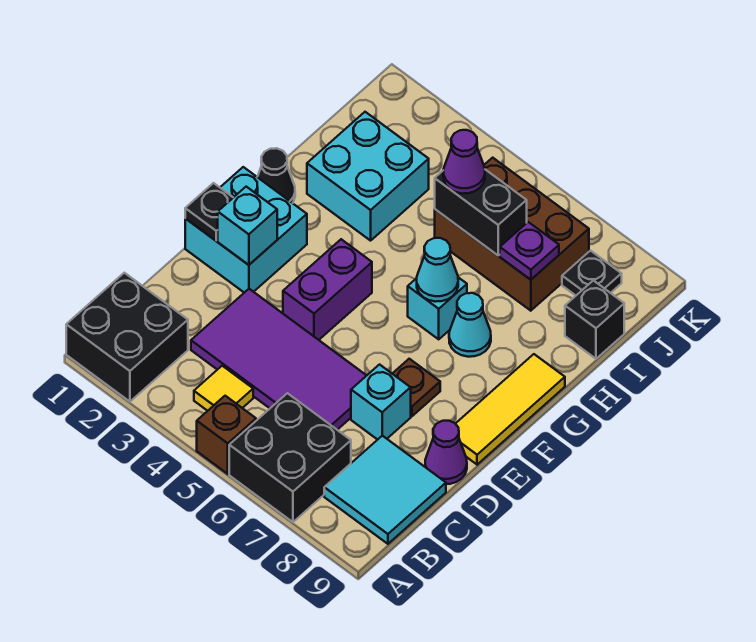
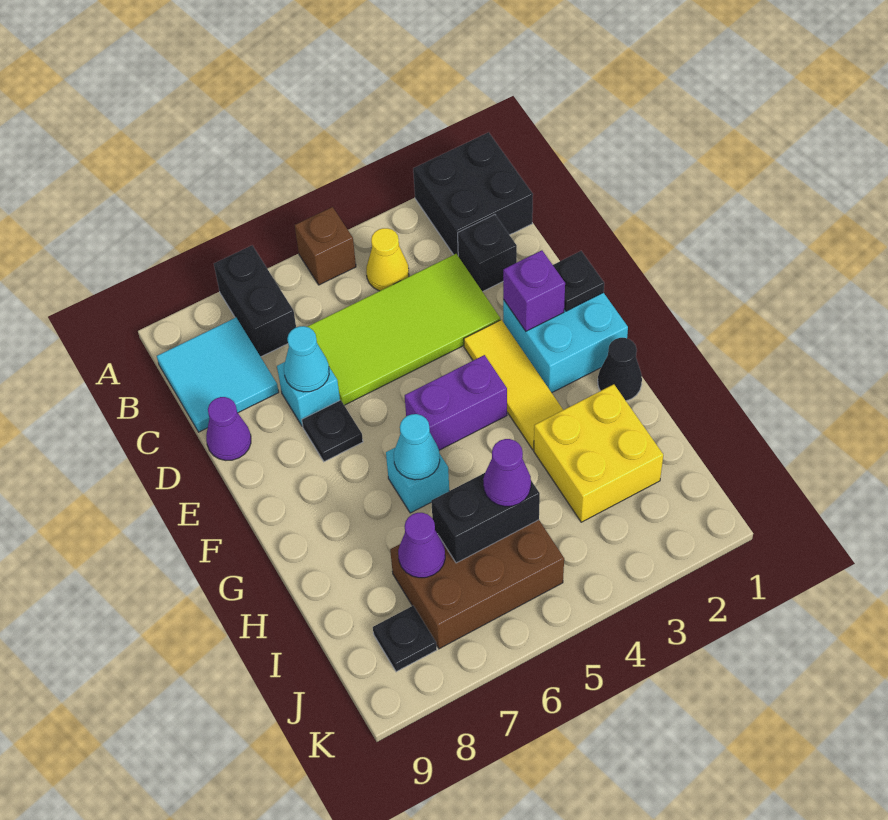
black 2x2 brick [229,393,351,522] -> black 1x2 brick [214,245,296,357]
yellow 1x1 tile [194,366,253,411] -> yellow 1x1 cone [366,228,409,291]
purple 2x4 tile [191,289,367,430] -> lime 2x4 tile [307,254,500,405]
cyan 1x1 brick [218,187,277,265] -> purple 1x1 brick [503,250,565,331]
purple 1x2 brick [283,239,372,340] -> purple 1x2 brick turned to [405,355,507,450]
brown 1x1 plate [392,359,440,416] -> black 1x1 plate [302,400,363,462]
yellow 1x3 tile [456,354,565,465] -> yellow 1x3 tile moved to [464,320,563,450]
cyan 1x1 cone [449,293,491,357] -> cyan 1x1 cone moved to [284,326,329,392]
cyan 2x2 brick [307,112,429,241] -> yellow 2x2 brick [534,384,663,522]
purple 1x1 plate [500,222,559,280] -> purple 1x1 cone [398,513,445,578]
black 1x1 brick [565,280,624,359] -> black 1x1 brick moved to [458,215,517,292]

